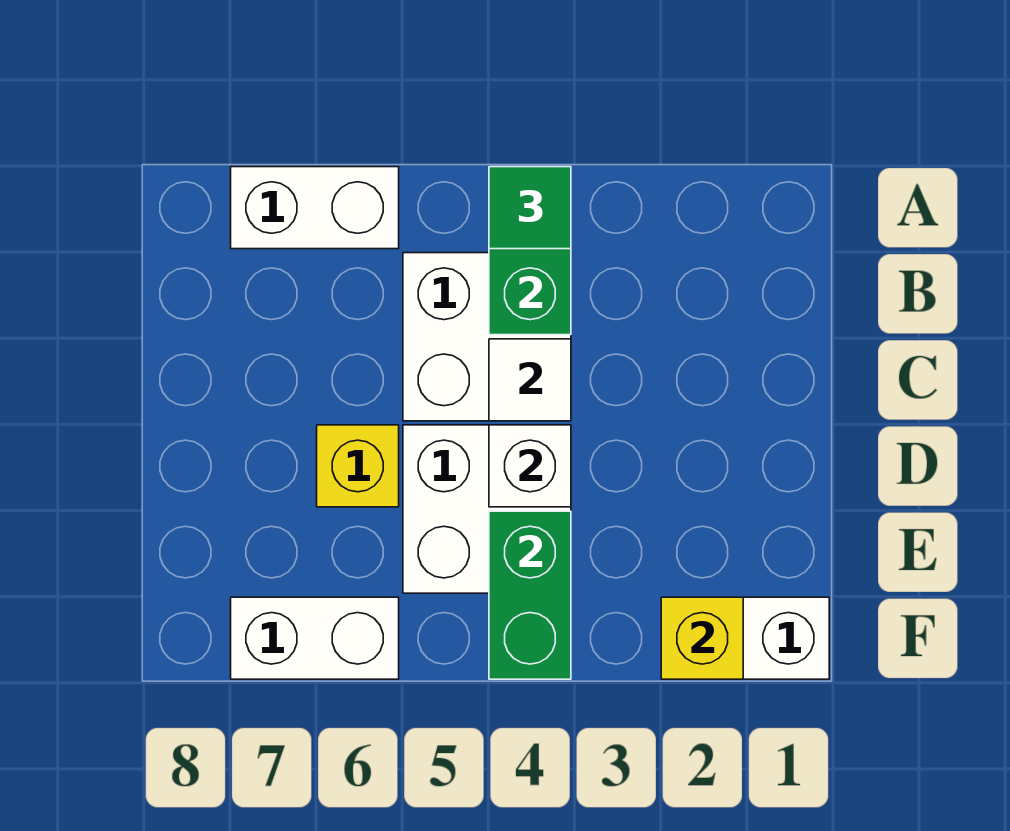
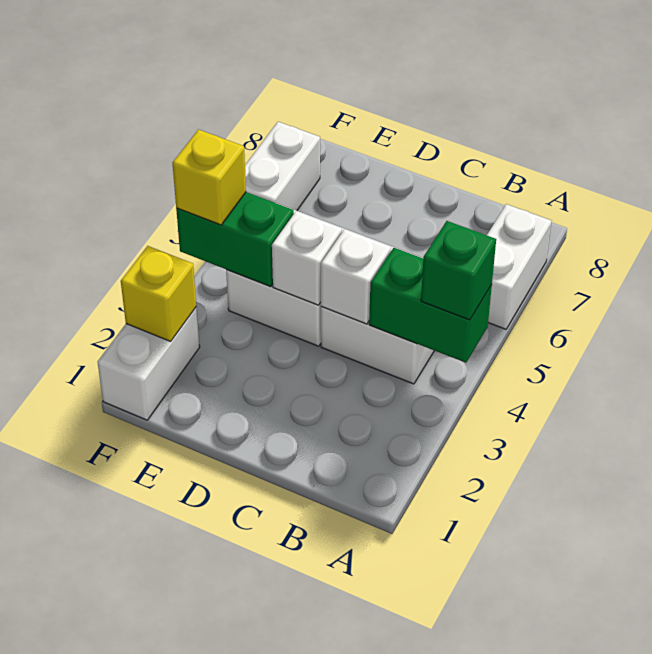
green 1x1 tile [489,167,571,249] -> green 1x1 brick [421,221,496,320]
white 1x1 tile [489,339,571,421] -> white 1x1 brick [321,229,391,324]
yellow 1x1 brick [317,425,399,507] -> yellow 1x1 brick moved to [173,130,246,225]

